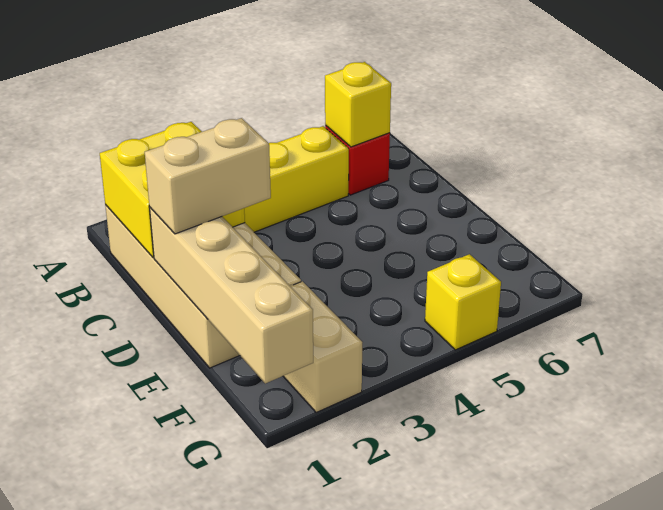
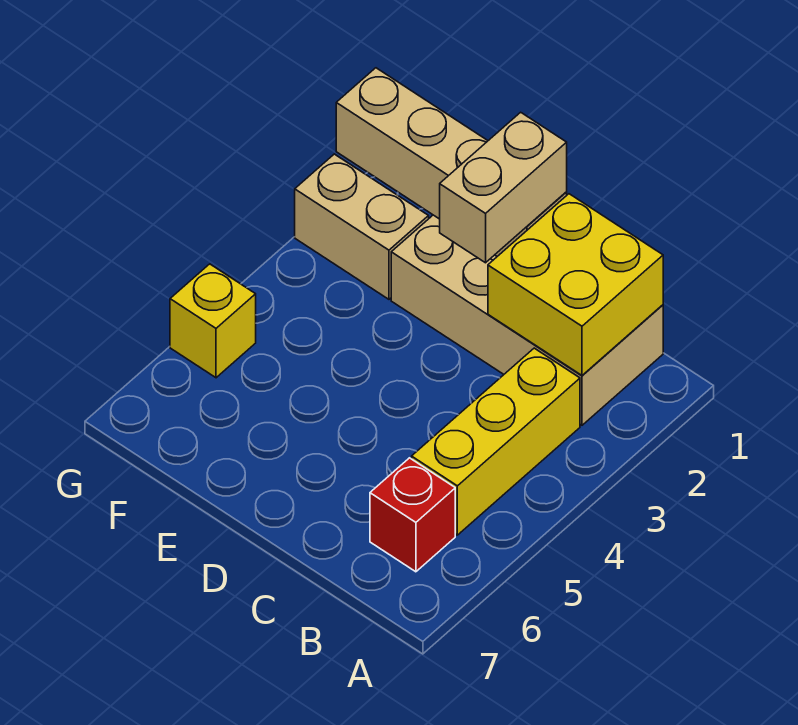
yellow 1x1 brick [325,62,391,147] -> none

